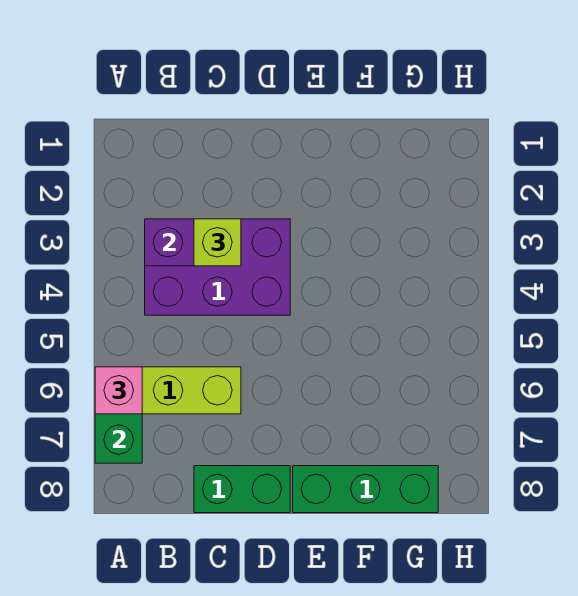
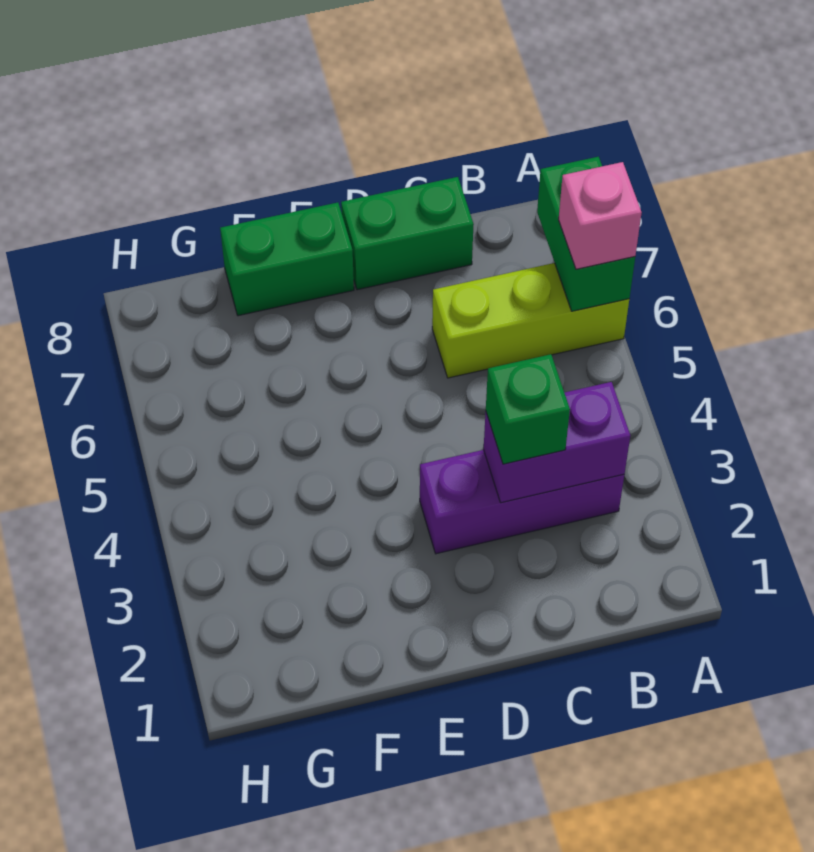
purple 2x3 brick [145,219,290,315] -> purple 1x3 brick [420,450,624,554]
lime 1x1 brick [194,219,241,266] -> green 1x1 brick [486,354,570,464]
green 1x3 brick [293,466,438,513] -> green 1x2 brick [220,203,354,316]

